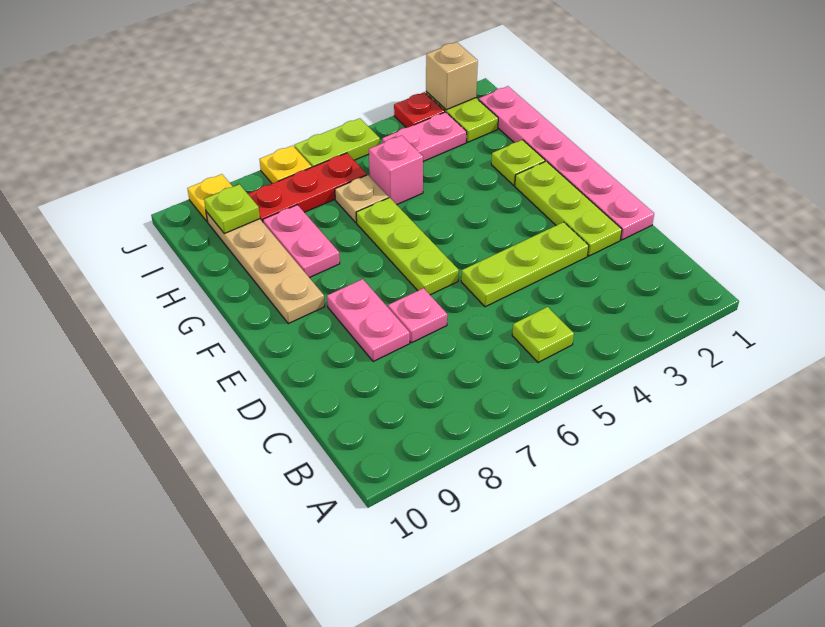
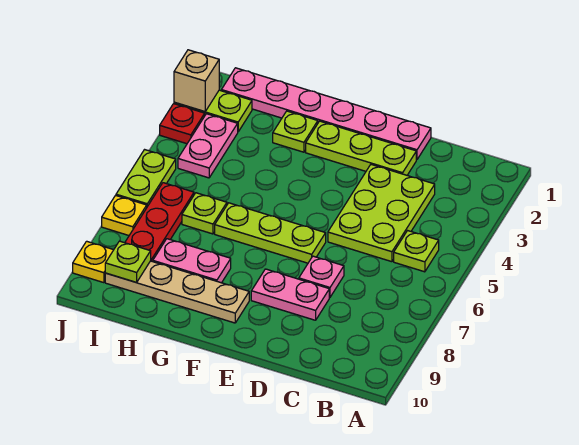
lime 1x3 plate [461,222,589,307] -> lime 2x3 plate [328,165,435,262]
pink 1x1 brick [369,135,423,205] -> none
tan 1x1 plate [335,175,389,222] -> lime 1x1 plate [182,193,227,234]

